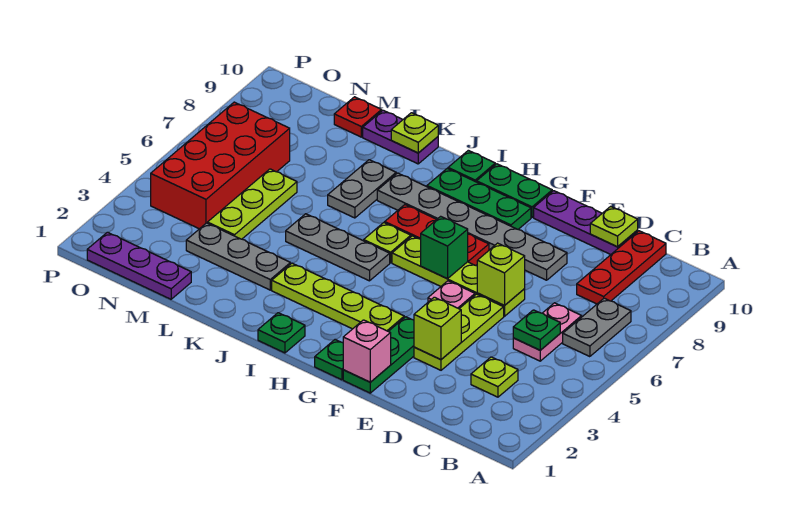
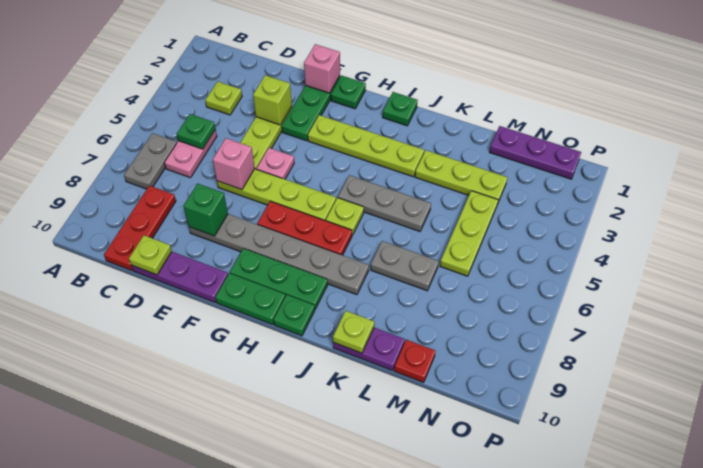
lime 1x1 brick [477,243,525,306] -> pink 1x1 brick [213,138,255,190]
green 1x1 brick [421,216,468,279] -> green 1x1 brick moved to [183,184,228,236]
grey 1x3 plate [186,223,290,290] -> lime 1x3 plate [415,150,508,202]
grey 1x2 plate [328,160,396,218] -> grey 1x2 plate turned to [371,241,439,291]
red 2x4 brick [151,102,290,229] -> none

